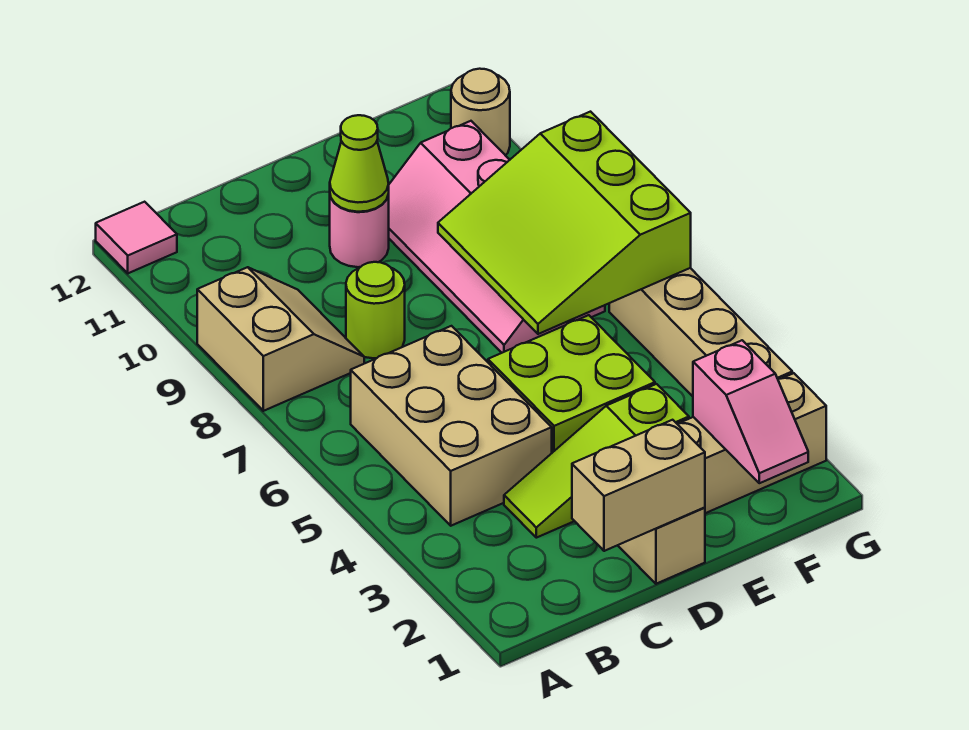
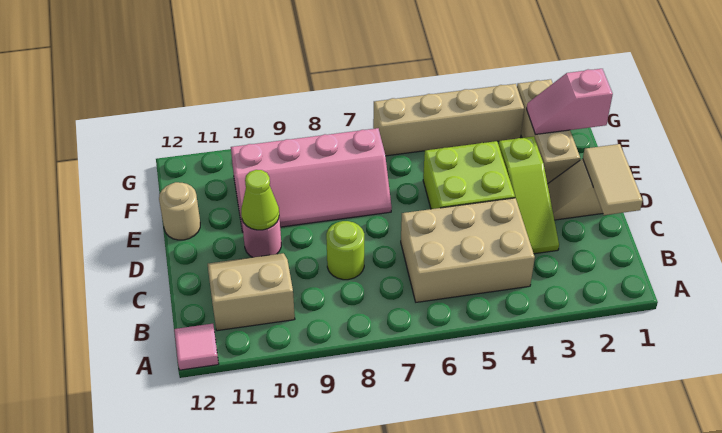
tan 2x2 slope [197,267,364,411] -> tan 2x2 slope moved to [208,253,295,331]
tan 1x2 brick [572,420,705,551] -> tan 1x2 tile [583,144,643,215]
lime 3x3 slope [438,112,691,334] -> none
pink 1x2 slope [693,340,808,483] -> pink 1x2 slope turned to [527,69,613,134]
tan 1x1 round brick [451,69,510,155] -> tan 1x1 round brick moved to [159,182,200,240]

